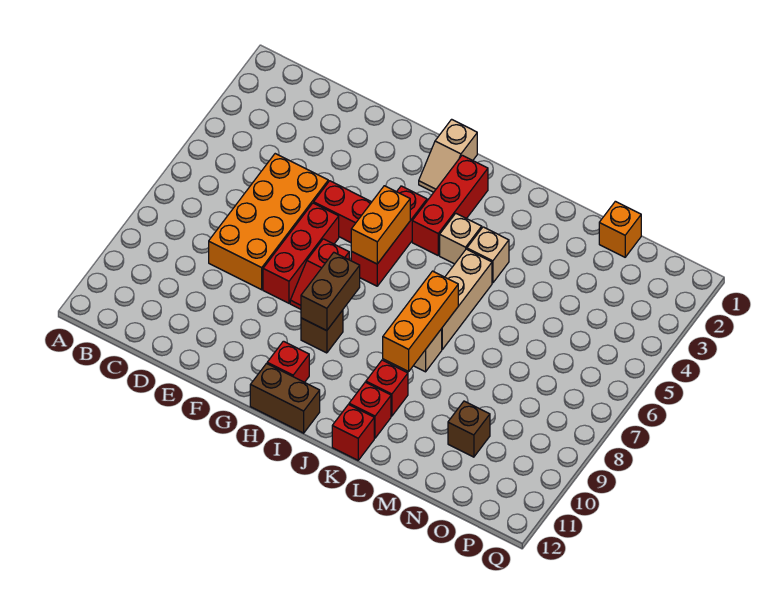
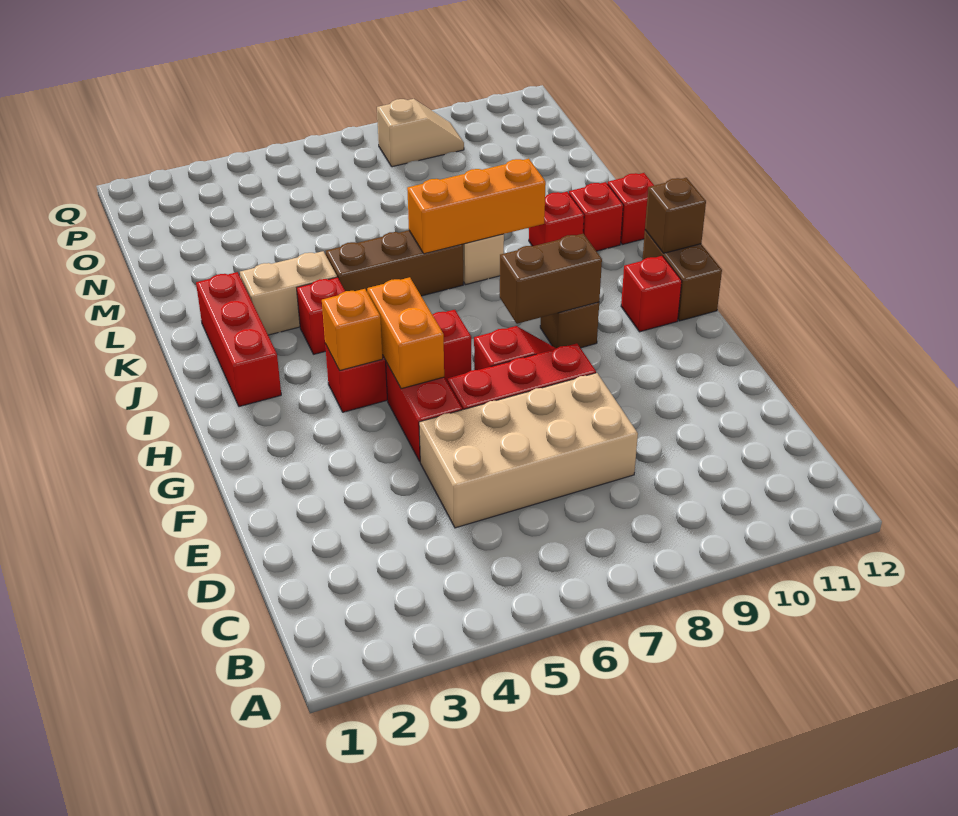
orange 2x4 brick [209,154,328,290] -> tan 2x4 brick [419,373,638,528]
tan 1x2 slope [419,119,477,192] -> tan 1x2 slope moved to [377,99,464,167]
orange 1x2 brick [351,186,410,264] -> orange 1x2 brick turned to [367,277,444,389]
red 1x3 brick [412,155,488,255] -> red 1x3 brick turned to [196,272,281,407]
tan 1x1 brick [440,213,482,264] -> red 1x1 brick [297,277,345,354]
tan 1x1 brick [467,227,509,283] -> tan 1x2 brick [240,251,337,335]
tan 1x3 brick [442,249,492,349] -> brown 1x3 brick [326,230,463,296]
orange 1x1 brick [599,201,641,257] -> orange 1x1 brick moved to [322,289,383,371]
brown 1x1 brick [448,401,490,457] -> brown 1x1 brick moved to [645,178,706,253]

